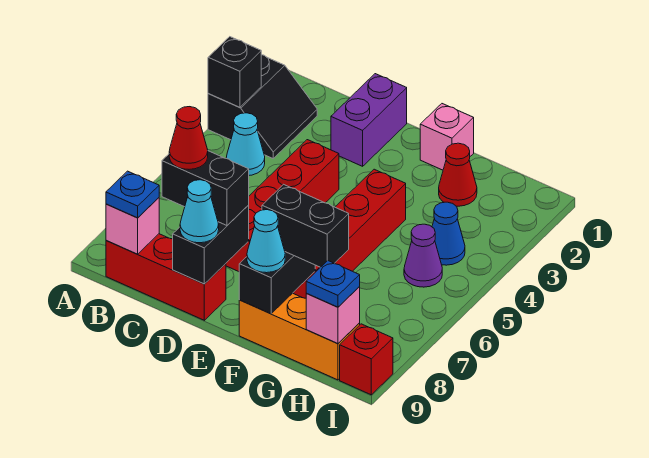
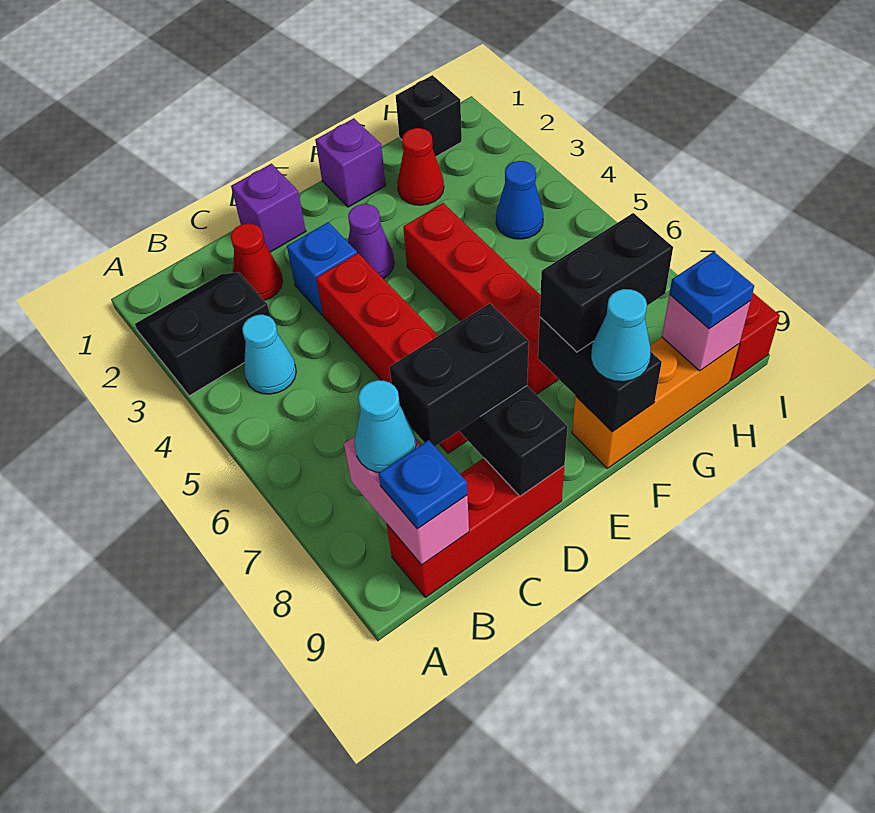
black 2x2 slope [208,55,317,158] -> black 2x2 slope turned to [135,272,270,396]
black 1x1 brick [208,37,261,107] -> black 1x1 brick moved to [396,75,462,157]
pink 1x1 brick [106,198,159,254] -> pink 1x2 brick [344,436,469,565]
red 1x1 cone [169,107,208,169] -> red 1x1 cone moved to [231,224,283,301]
purple 1x2 brick [331,74,407,166] -> purple 1x1 brick [231,164,306,252]
none -> blue 1x1 brick [287,222,357,315]
cyan 1x1 cone [180,180,219,243] -> cyan 1x1 cone moved to [354,380,416,472]
pink 1x1 brick [420,104,474,170] -> purple 1x1 brick [315,118,386,207]
purple 1x1 cone [404,224,442,287] -> purple 1x1 cone moved to [348,204,394,279]

